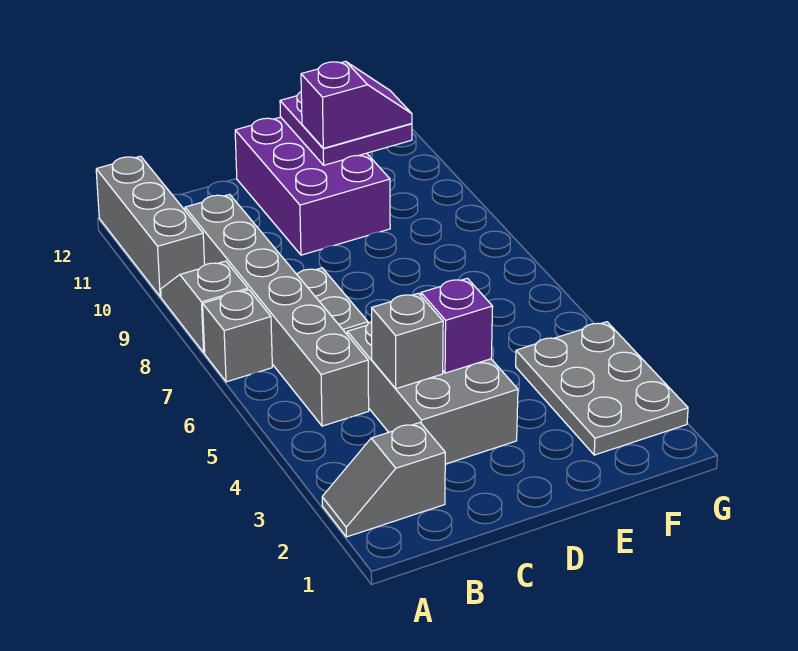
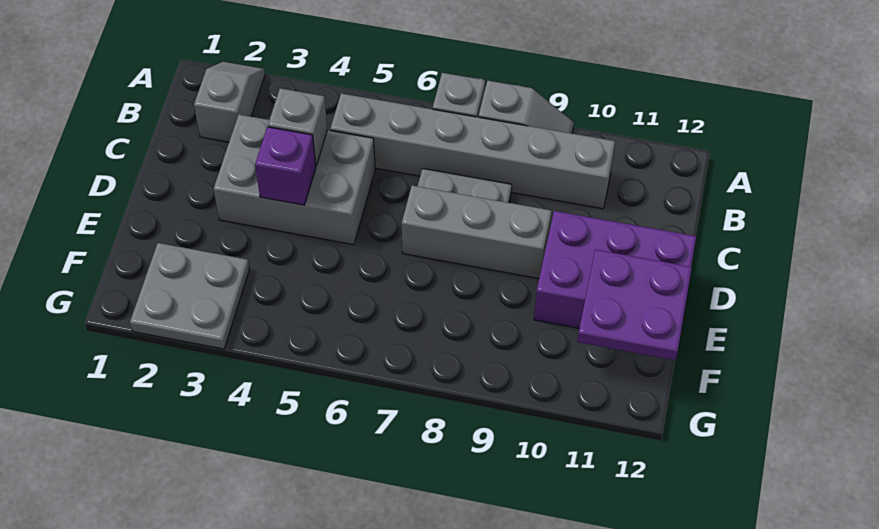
grey 1x3 brick [96,156,205,297] -> grey 1x3 brick moved to [402,186,552,279]
purple 1x2 slope [301,61,412,148] -> none
grey 2x3 plate [516,322,688,455] -> grey 2x2 plate [130,243,249,349]

